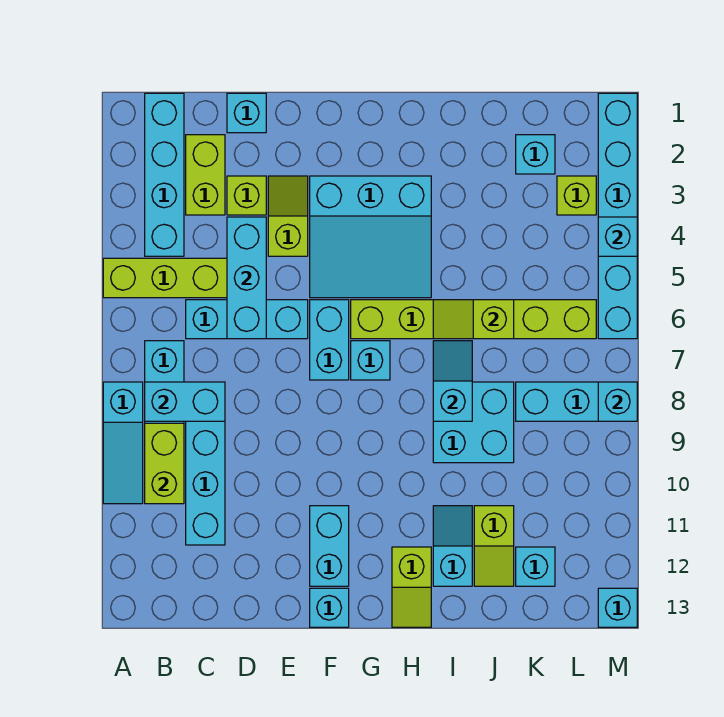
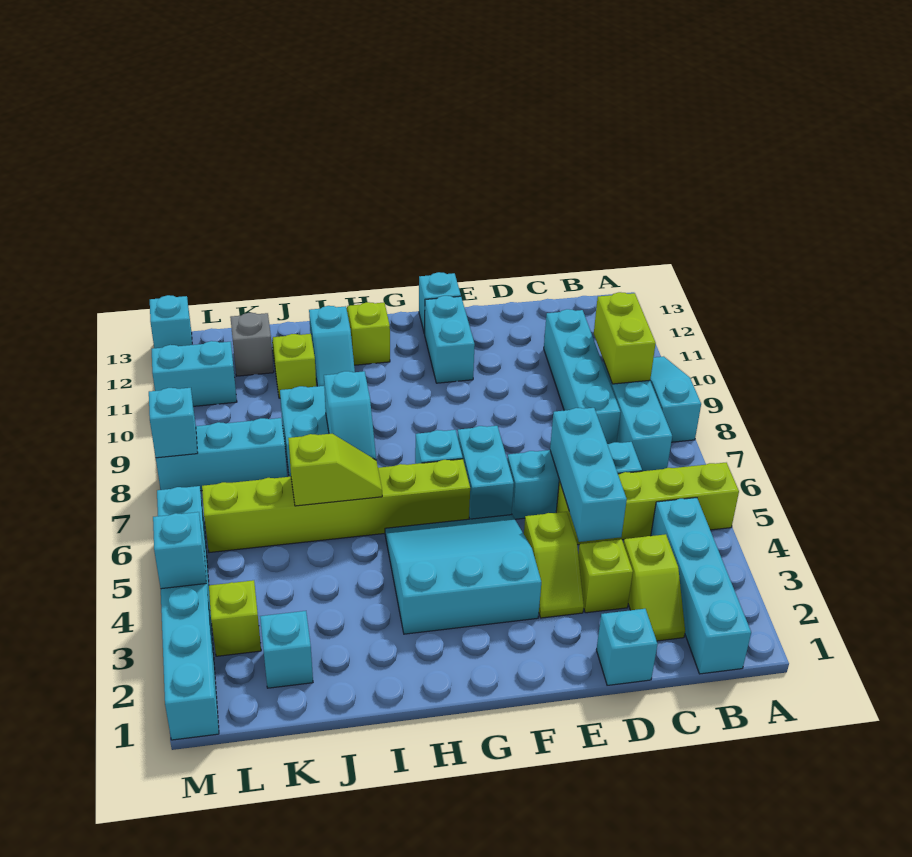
cyan 1x2 brick [145,382,225,421] -> cyan 1x2 brick moved to [152,341,237,406]
lime 1x2 brick [186,135,225,215] -> lime 1x2 slope [623,534,685,641]
cyan 1x1 brick [516,547,555,586] -> grey 1x1 brick [230,313,274,376]

